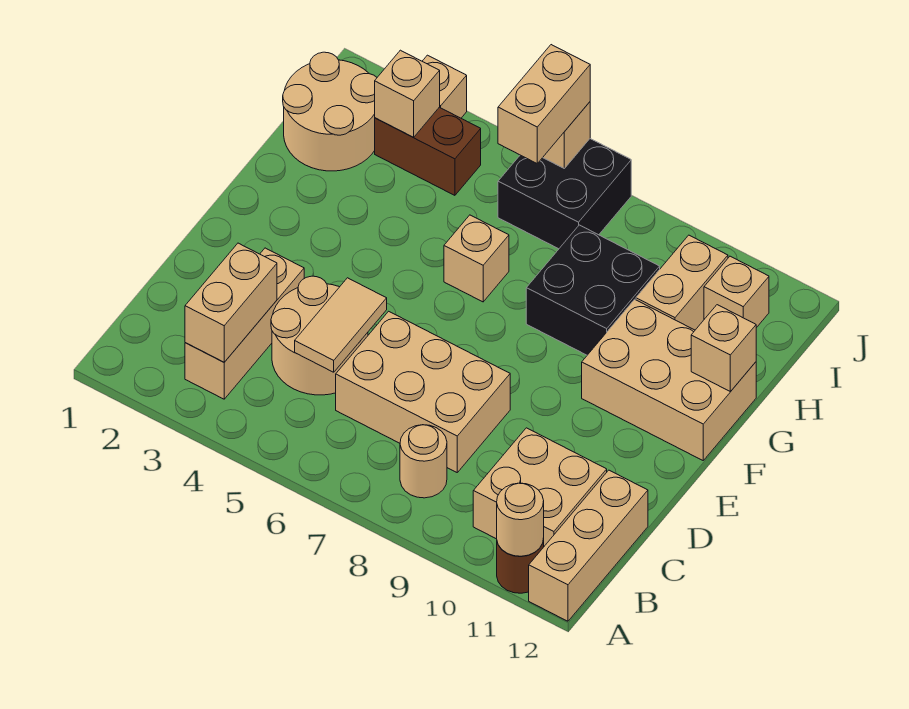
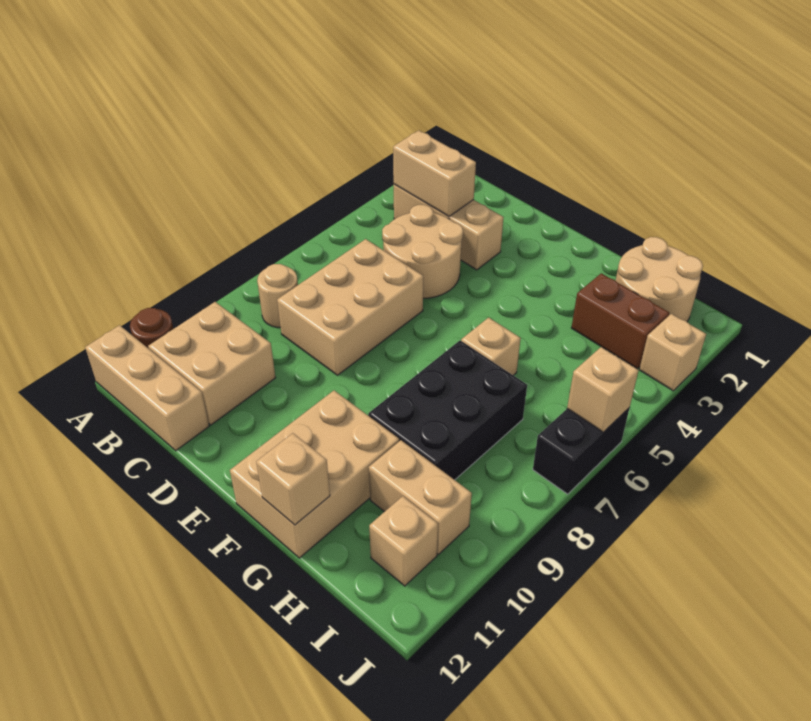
tan 1x1 round brick [497,483,544,556] -> none
tan 1x2 tile [295,278,387,372] -> none
black 2x2 brick [526,225,660,355] -> black 2x3 brick [368,341,527,480]
brown 1x2 brick [375,107,481,195] -> brown 1x2 brick turned to [571,273,669,369]
tan 1x1 brick [375,50,440,137] -> none
black 2x2 brick [498,139,631,249] -> black 1x2 brick [533,408,629,494]
tan 1x2 brick [498,45,590,163] -> none

